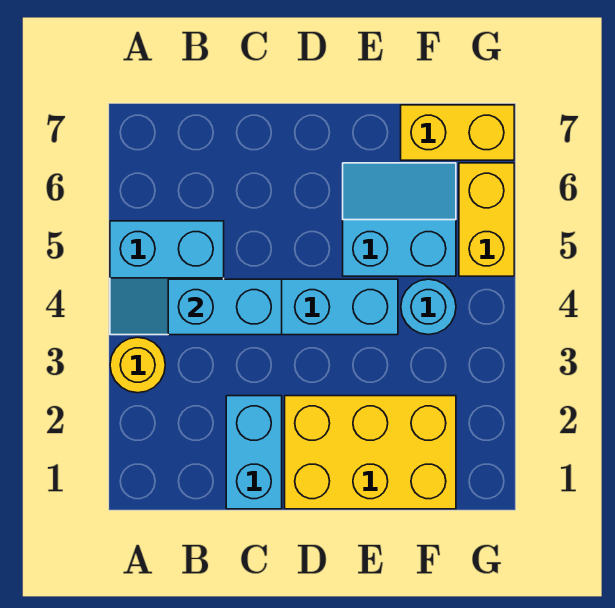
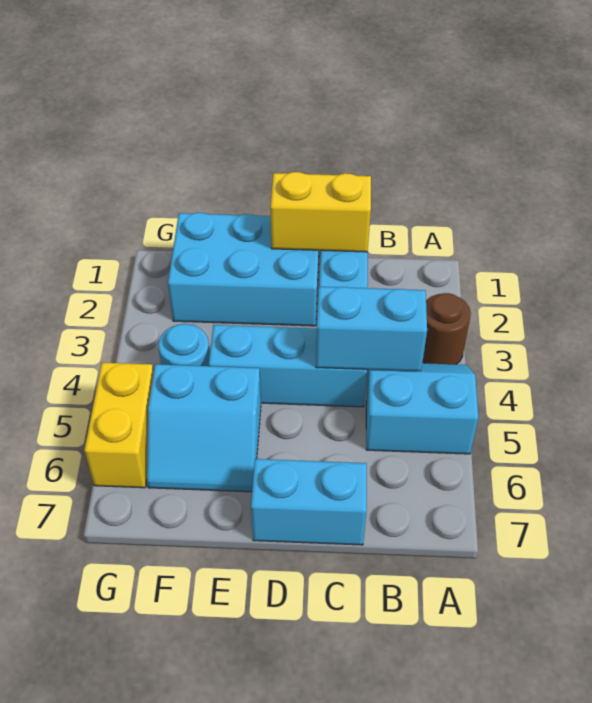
yellow 1x1 round brick [110,337,165,393] -> brown 1x1 round brick [423,293,471,364]
none -> cyan 1x2 brick [251,459,367,545]
yellow 2x3 brick [285,396,456,509] -> cyan 2x3 brick [168,213,319,326]
yellow 1x2 brick [401,105,514,160] -> yellow 1x2 brick moved to [270,172,371,252]

